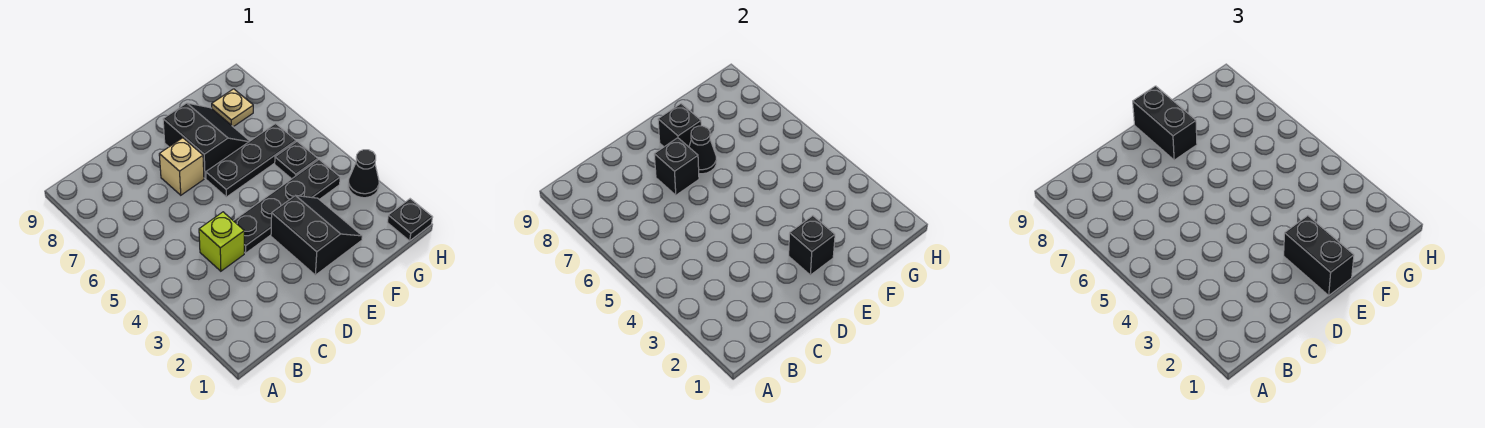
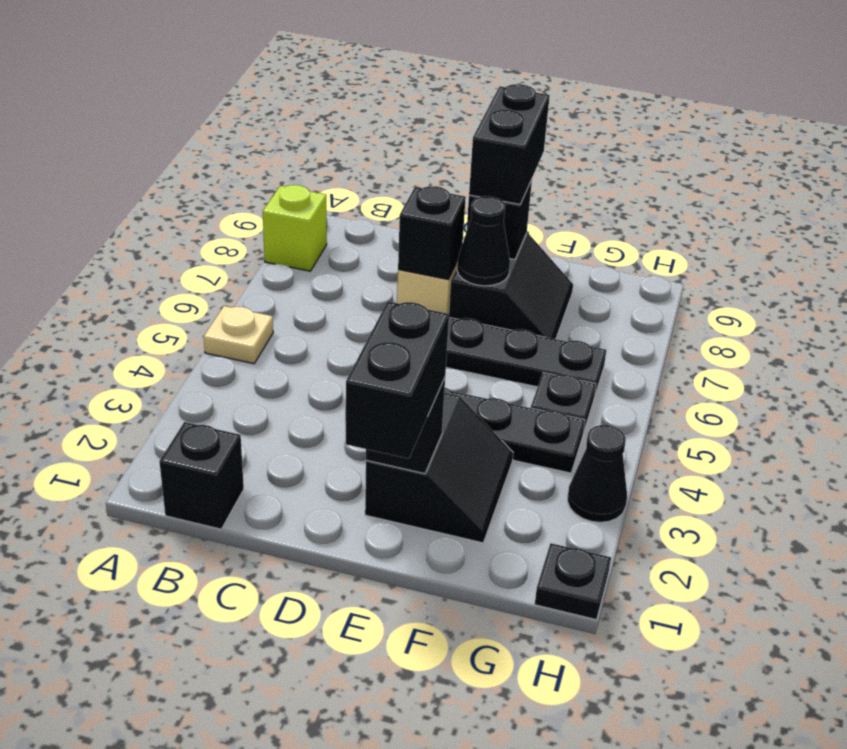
none -> black 1x1 brick [159,422,244,529]
lime 1x1 brick [199,212,244,271] -> lime 1x1 brick moved to [263,185,327,271]
tan 1x1 plate [212,89,253,127] -> tan 1x1 plate moved to [204,306,273,364]

